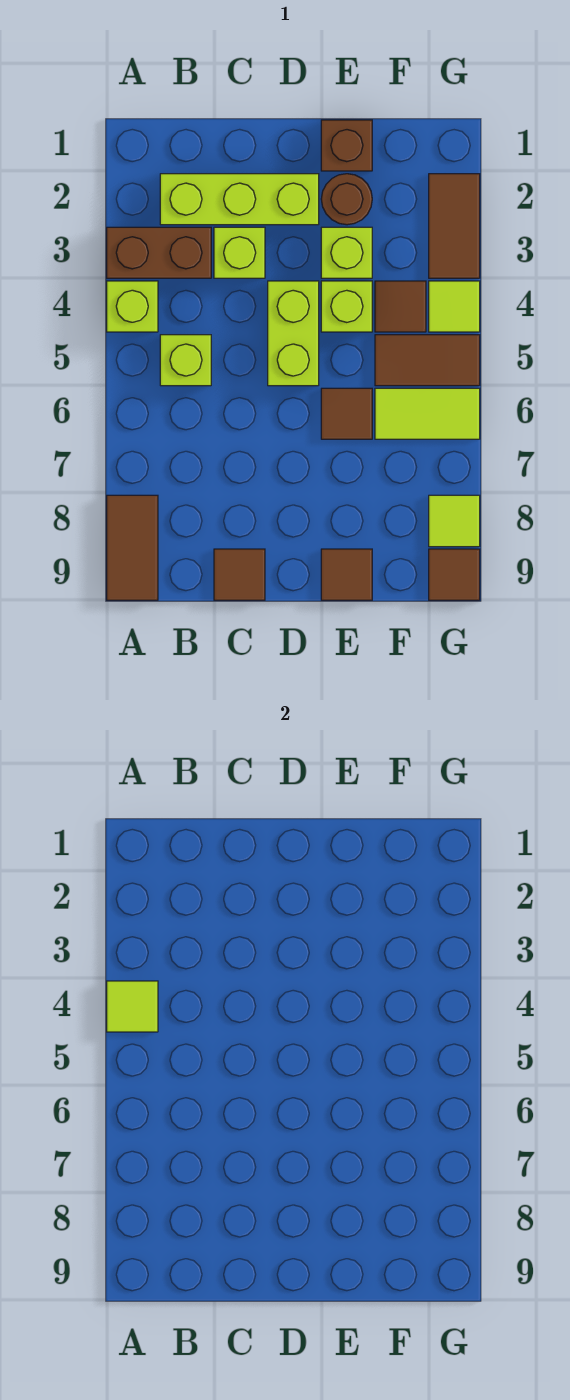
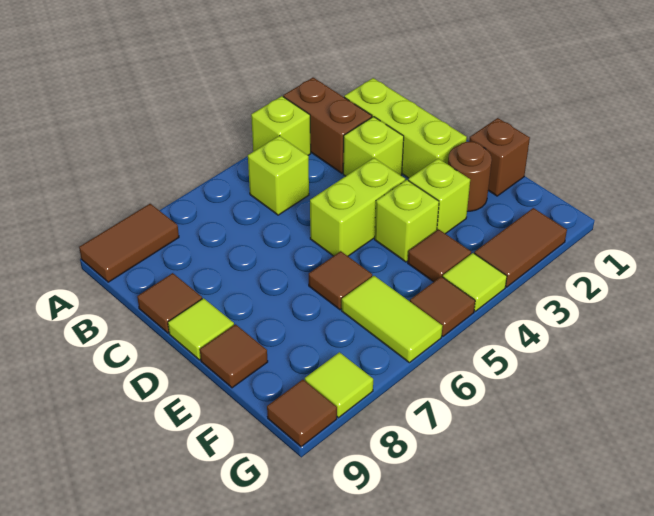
lime 1x1 tile [107,981,158,1032] -> lime 1x1 tile moved to [168,298,234,360]
brown 1x2 tile [375,335,480,386] -> brown 1x1 tile [410,276,475,336]

